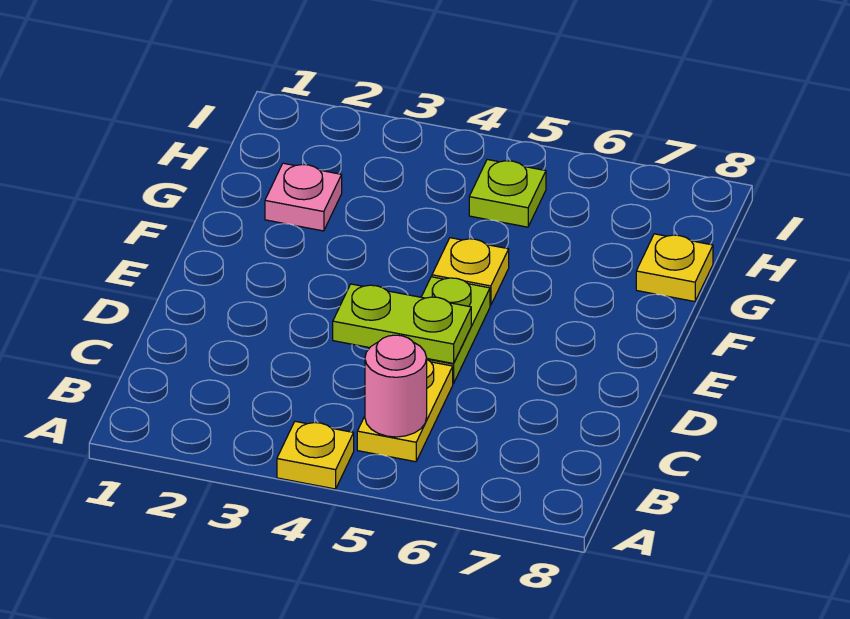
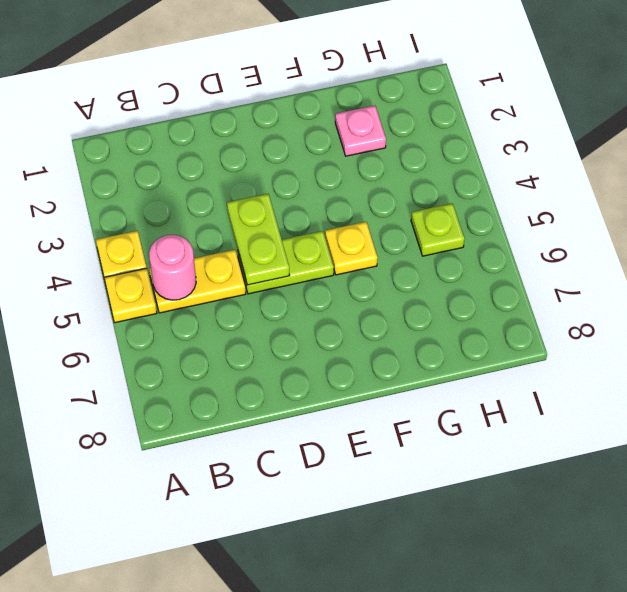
yellow 1x1 plate [636,234,713,302] -> yellow 1x1 plate moved to [104,268,157,323]

